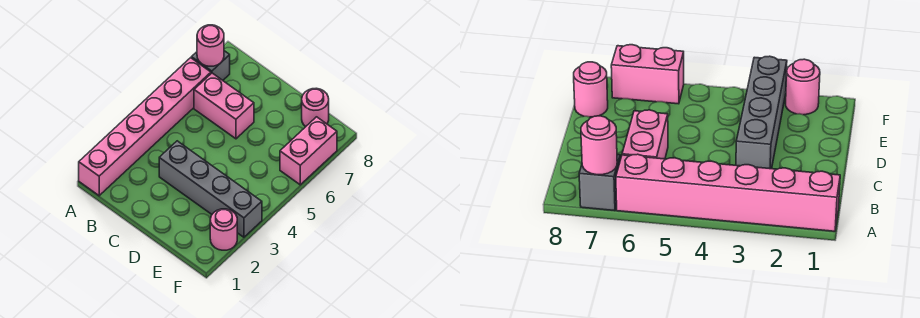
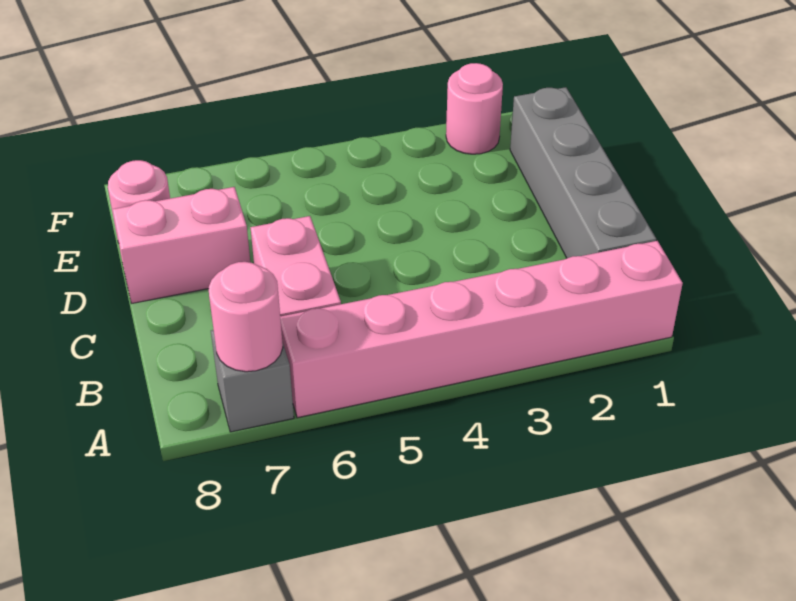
grey 1x4 brick [159,141,262,237] -> grey 1x4 brick moved to [510,87,656,258]
pink 1x2 brick [280,117,337,185] -> pink 1x2 brick moved to [112,187,250,303]

